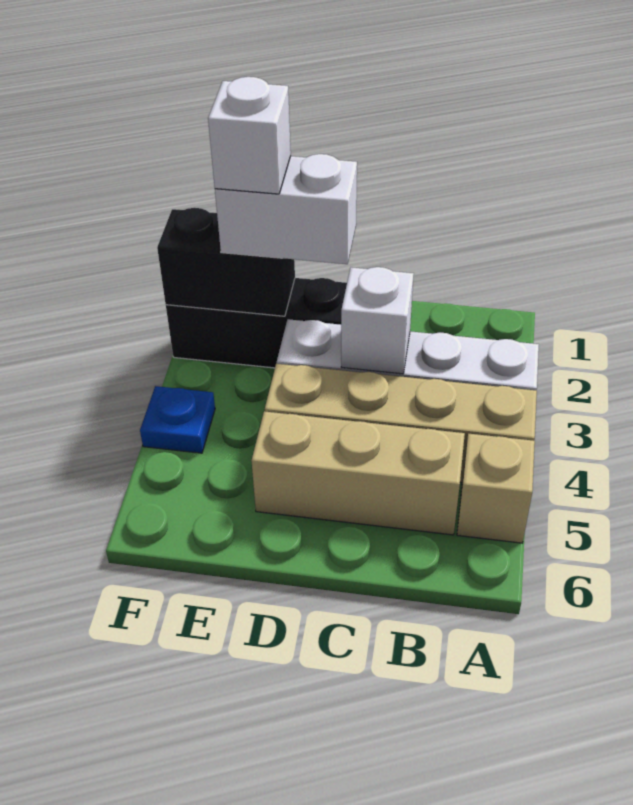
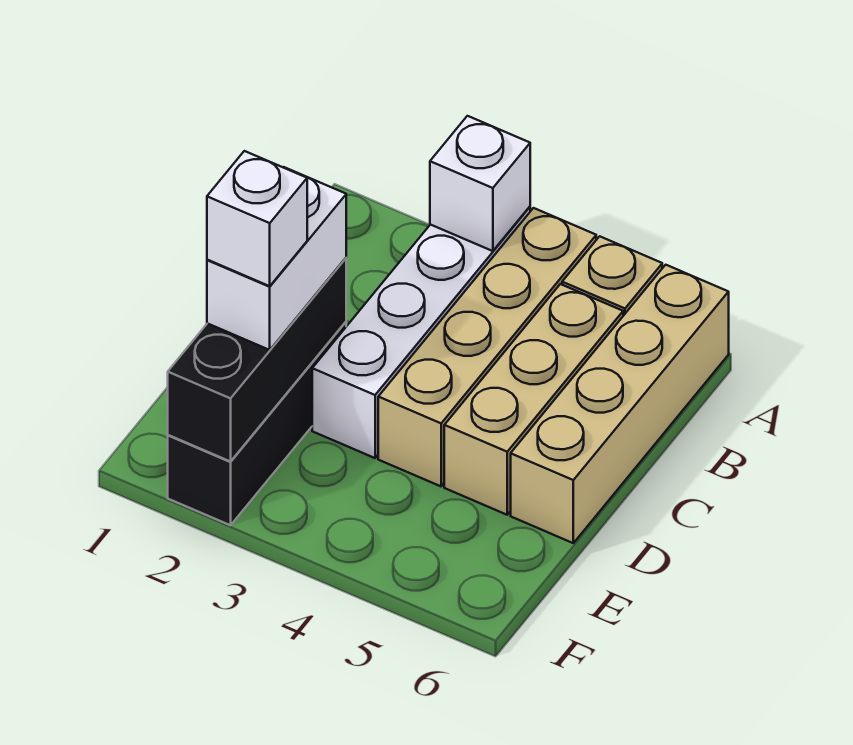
none -> tan 1x4 brick [511,265,729,543]
white 1x1 brick [341,267,414,374] -> white 1x1 brick moved to [430,116,530,251]
black 1x2 brick [157,208,295,316] -> black 1x3 brick [168,258,346,462]
blue 1x1 plate [140,386,215,453] -> none

